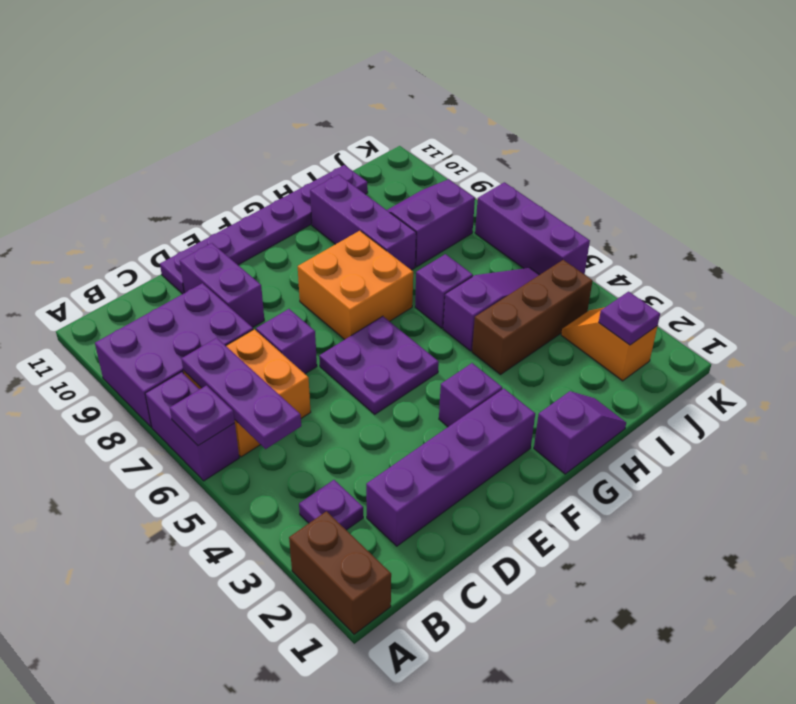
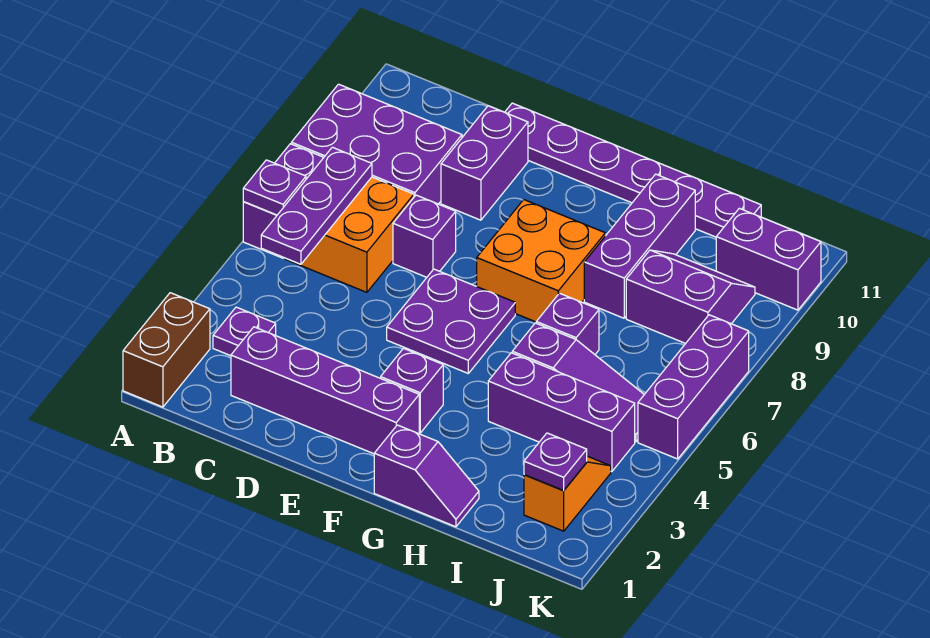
brown 1x3 brick [472,260,592,375] -> purple 1x3 brick [488,353,635,472]
none -> purple 1x2 brick [716,208,821,310]

